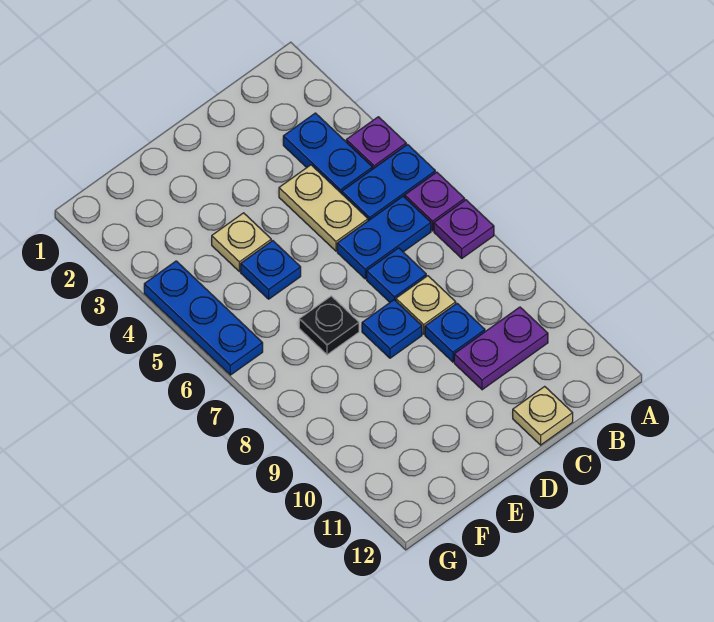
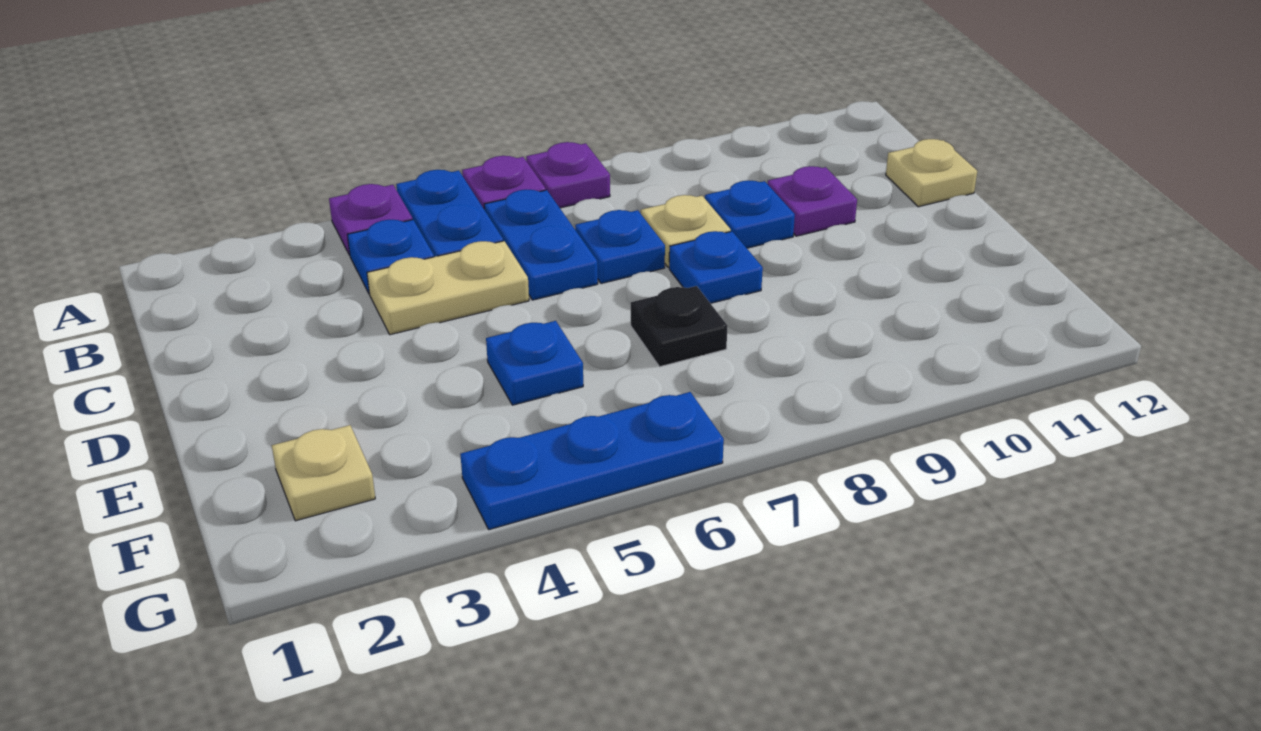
blue 1x2 plate [283,113,372,194] -> blue 1x1 plate [347,220,434,294]
purple 1x2 plate [454,307,548,390] -> purple 1x1 plate [768,166,857,236]
tan 1x1 plate [212,213,271,272] -> tan 1x1 plate moved to [272,425,375,521]

